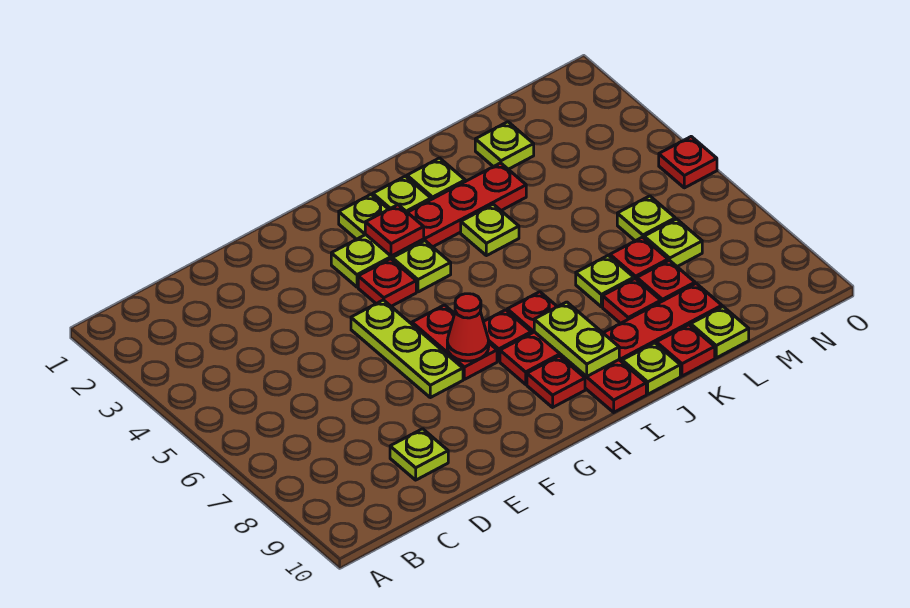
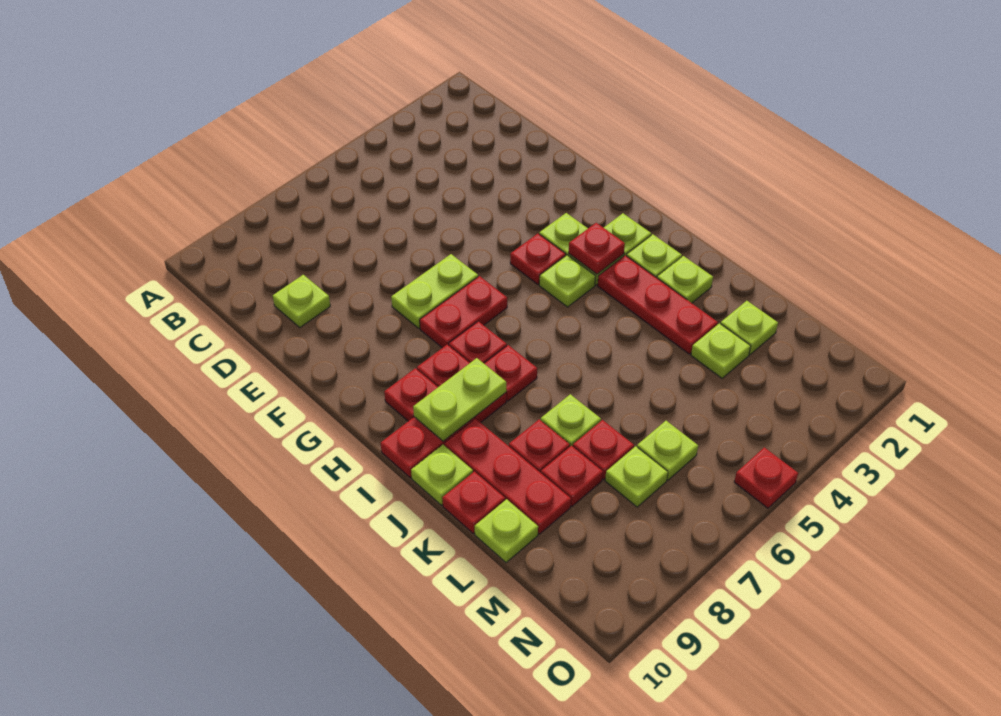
lime 1x3 plate [351,300,463,398] -> lime 1x2 plate [391,254,478,328]
red 1x1 cone [447,294,489,361] -> none
lime 1x1 plate [461,204,519,256] -> lime 1x1 plate moved to [691,323,751,378]

